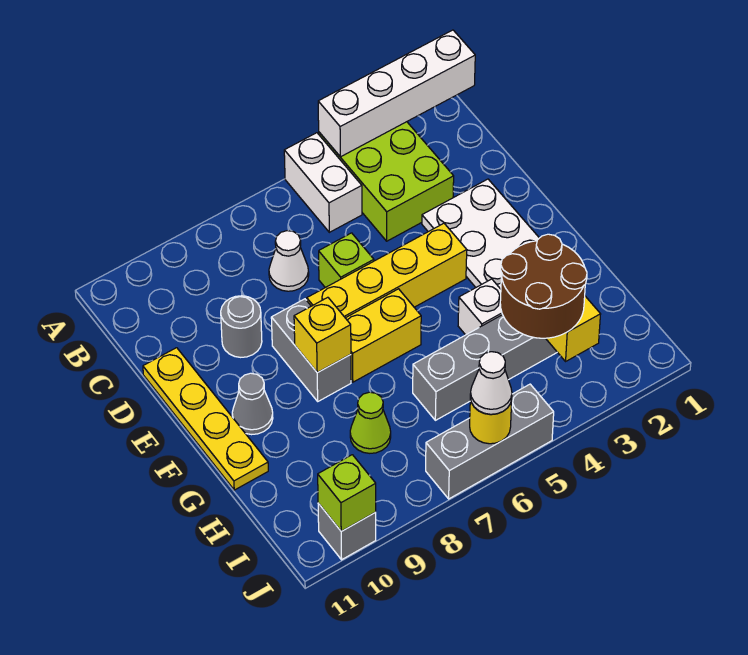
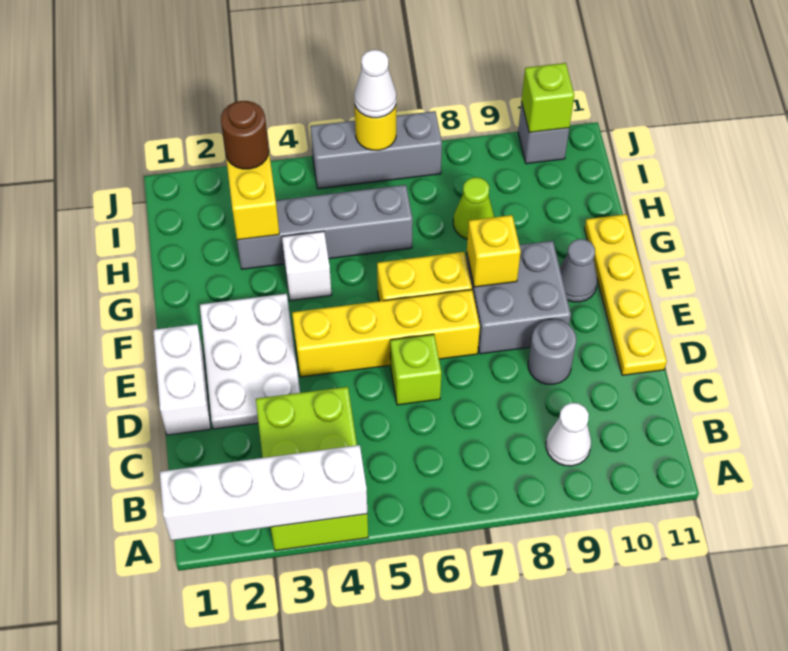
white 1x2 brick [284,133,362,232] -> white 1x2 brick moved to [153,324,211,435]
white 1x1 cone [269,231,309,291] -> white 1x1 cone moved to [546,403,591,466]
grey 1x2 brick [271,299,351,401] -> grey 2x2 brick [466,241,571,354]
brown 2x2 round brick [500,234,587,338] -> brown 1x1 round brick [221,101,269,169]

